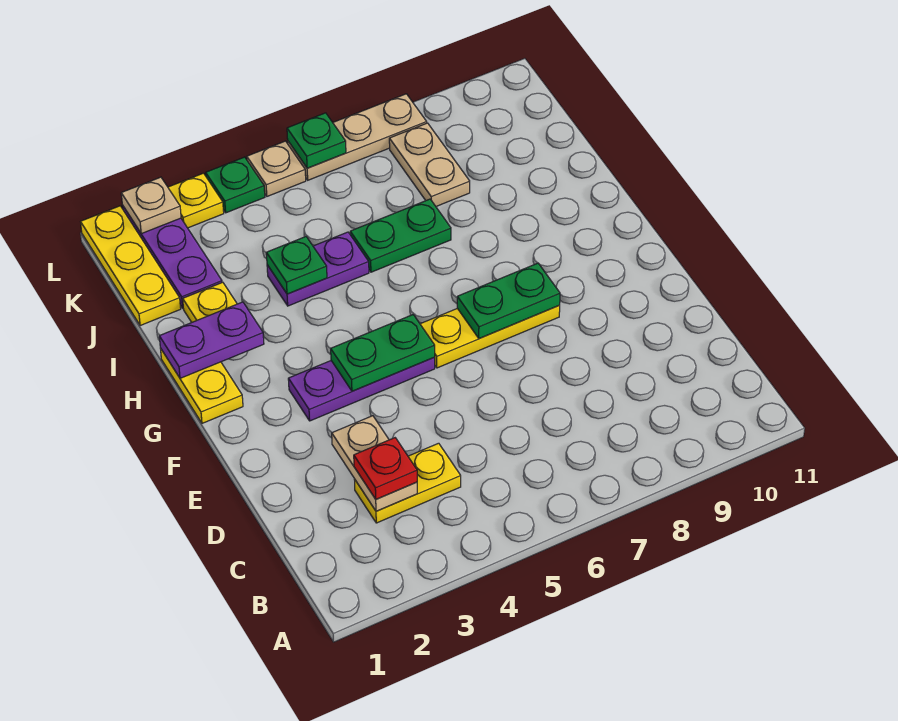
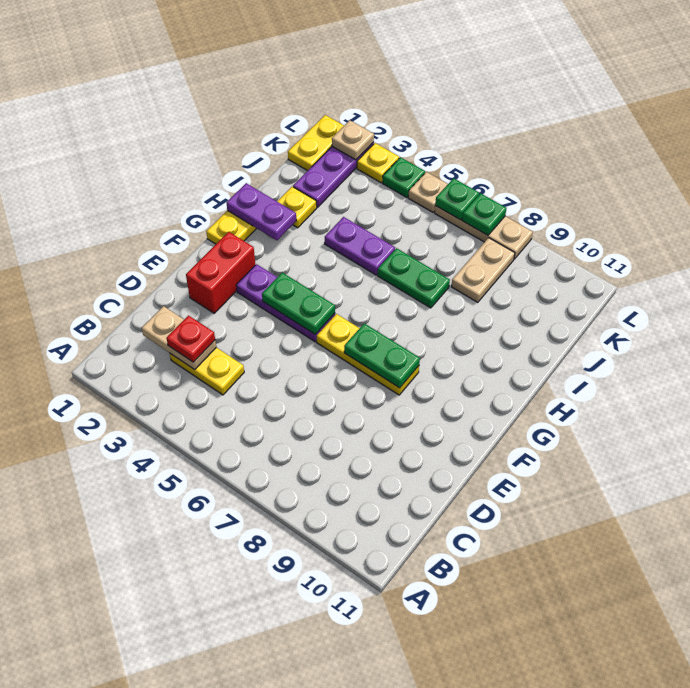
tan 1x2 plate [332,416,417,511] -> tan 1x2 plate turned to [142,306,216,370]
none -> red 1x2 brick [186,232,255,313]
green 1x1 plate [266,237,327,294] -> green 1x1 plate moved to [462,193,507,235]
yellow 1x3 plate [81,206,181,326] -> yellow 1x2 plate [288,115,344,171]

